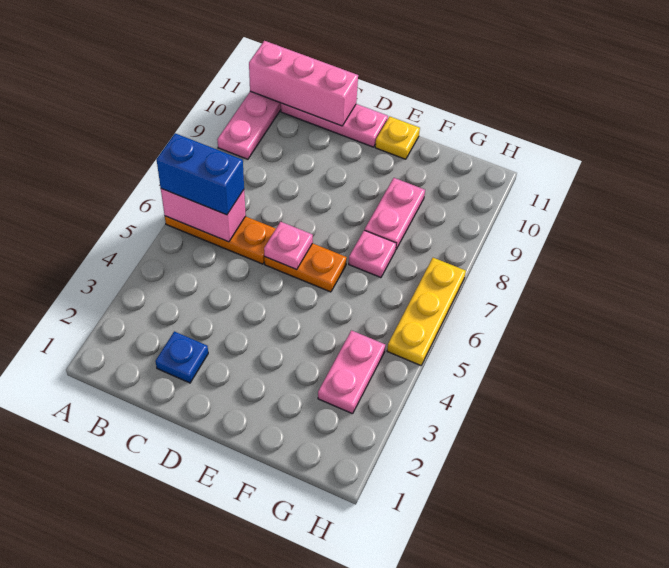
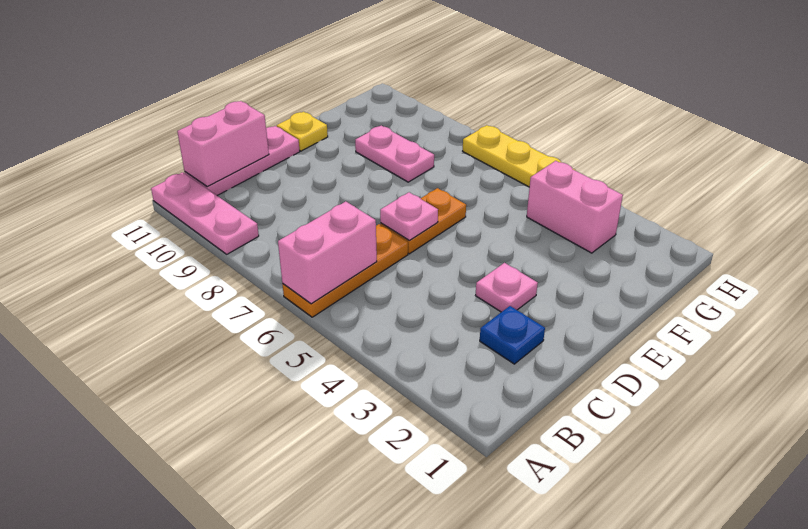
blue 1x2 brick [156,133,244,215] -> none
pink 1x3 brick [249,41,358,126] -> pink 1x2 brick [177,101,269,186]
pink 1x1 plate [349,230,396,278] -> pink 1x1 plate moved to [476,263,538,312]
pink 1x2 plate [318,330,385,414] -> pink 1x2 brick [527,161,623,253]

